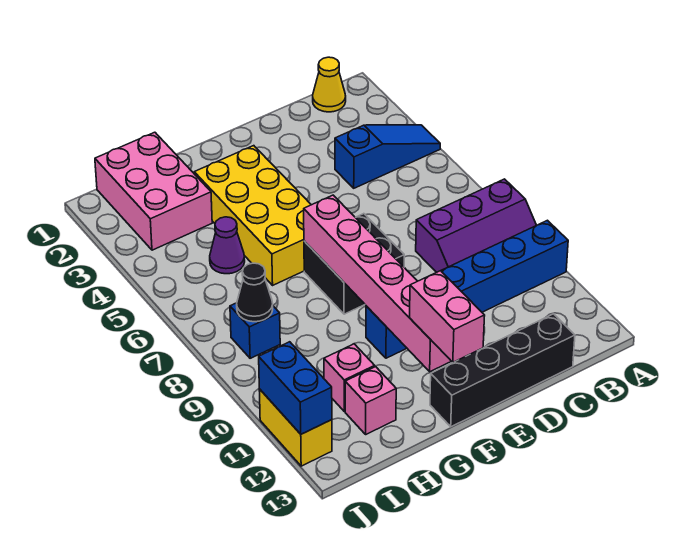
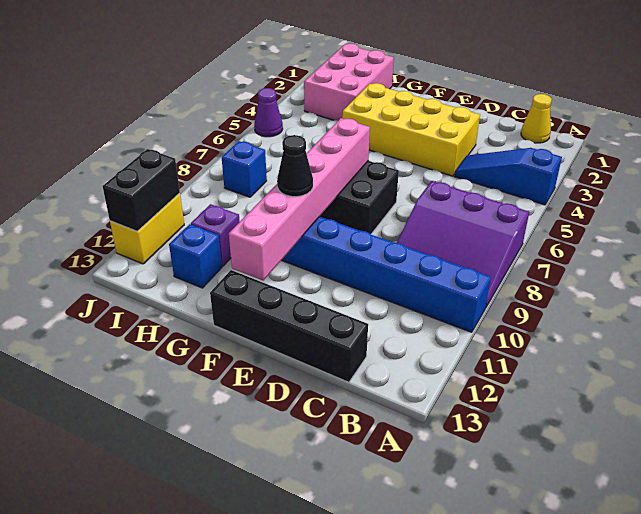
blue 1x3 slope [335,125,440,188] -> blue 1x3 slope turned to [454,148,562,205]
purple 2x3 slope [416,179,536,272] -> purple 3x3 slope [397,181,529,308]
yellow 2x4 brick [194,146,311,285] -> yellow 2x4 brick turned to [342,83,480,176]
pink 1x2 brick [410,271,485,362] -> none
purple 1x1 cone [210,217,245,274] -> purple 1x1 cone moved to [254,88,283,137]
pink 1x1 brick [324,344,375,411] -> purple 1x1 brick [191,204,240,266]
pink 1x1 brick [345,367,396,434] -> blue 1x1 brick [169,224,222,288]
black 1x1 cone [237,263,273,322] -> black 1x1 cone moved to [277,135,313,197]
blue 1x2 brick [259,342,332,434] -> black 1x2 brick [102,149,180,231]

